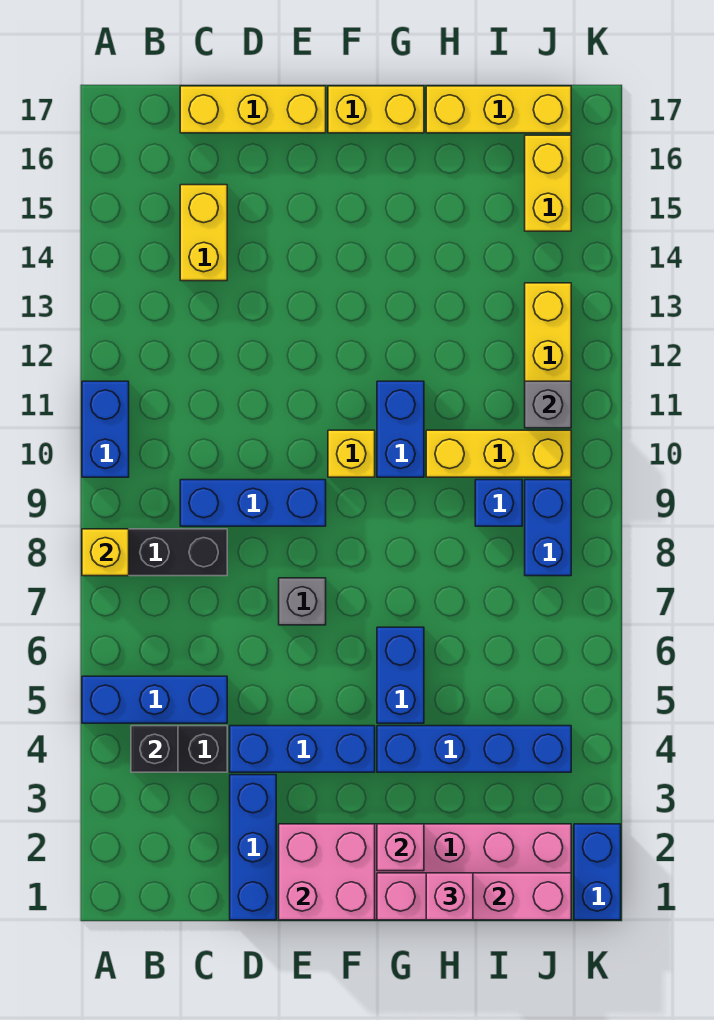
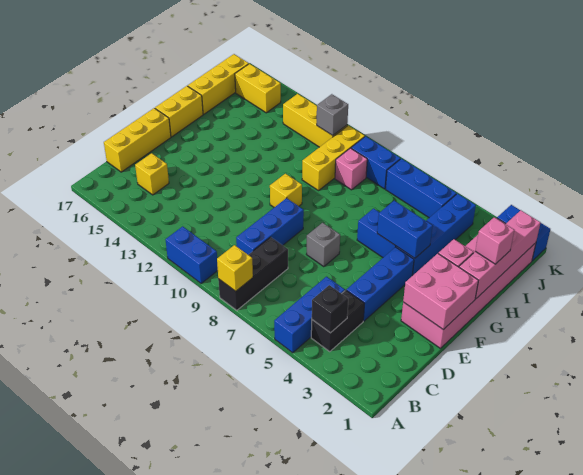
yellow 1x2 brick [180,185,227,281] -> yellow 1x1 brick [135,153,169,195]
blue 1x3 brick [230,775,276,920] -> blue 1x3 brick moved to [385,158,457,218]
blue 1x2 brick [377,381,424,477] -> blue 1x2 brick moved to [377,201,433,258]
blue 1x1 brick [475,480,522,526] -> pink 1x1 brick [335,148,367,190]

